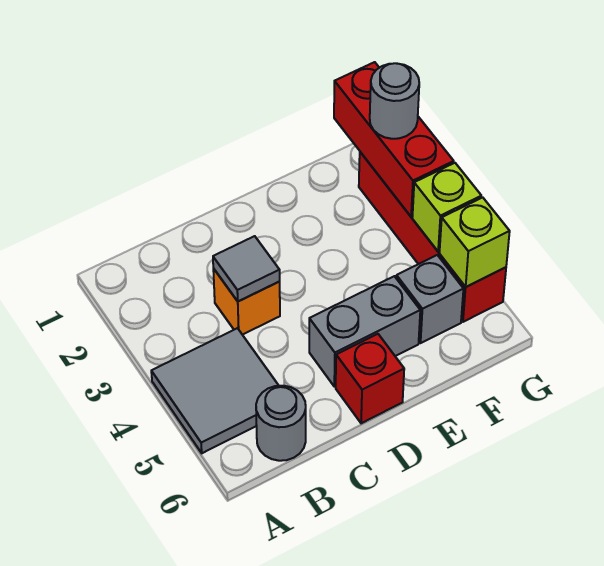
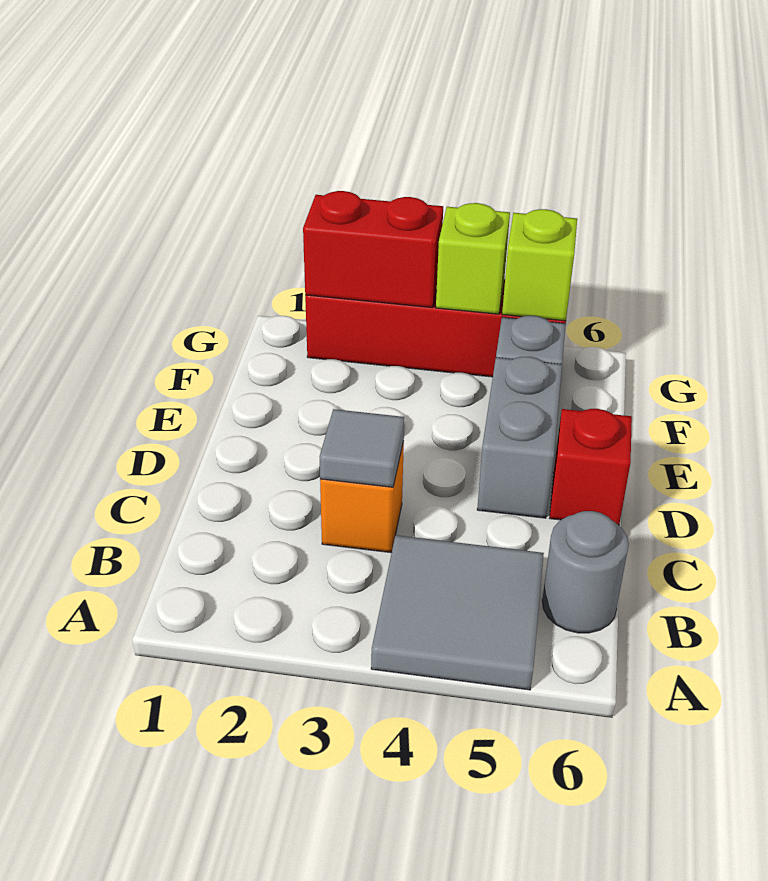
red 1x3 brick [334,62,454,217] -> red 1x2 brick [303,191,443,308]
grey 1x1 round brick [370,63,419,139] -> none

